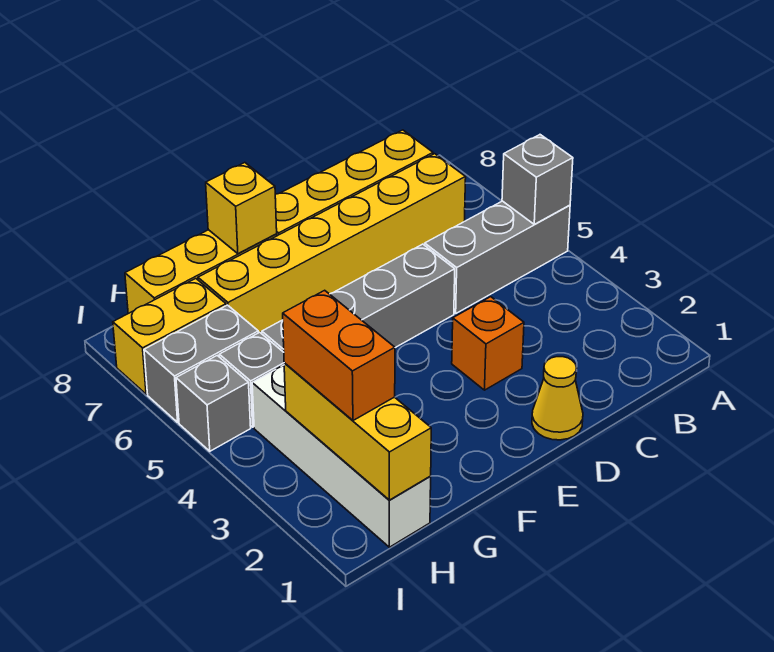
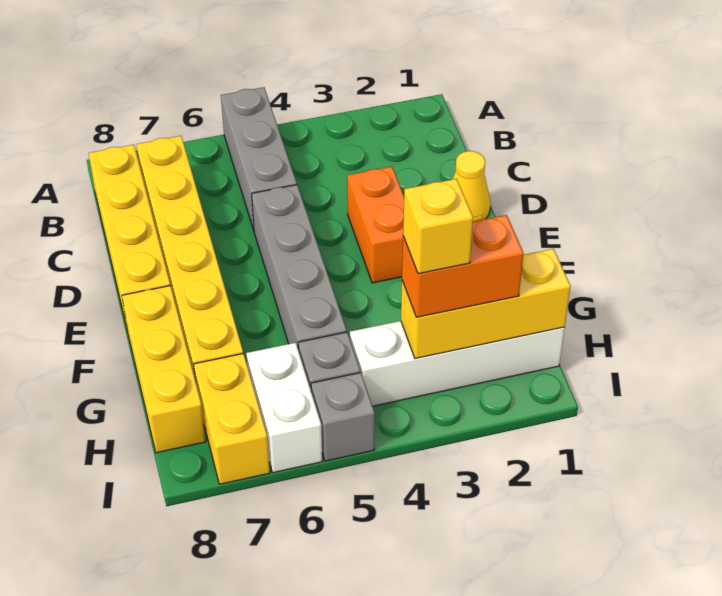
grey 1x1 brick [502,135,573,224] -> none
orange 1x1 brick [452,297,524,390] -> orange 1x2 brick [347,167,404,283]
yellow 1x1 brick [206,163,277,254] -> yellow 1x1 brick moved to [403,179,473,274]
grey 1x2 brick [144,305,258,422] -> white 1x2 brick [246,343,322,473]

